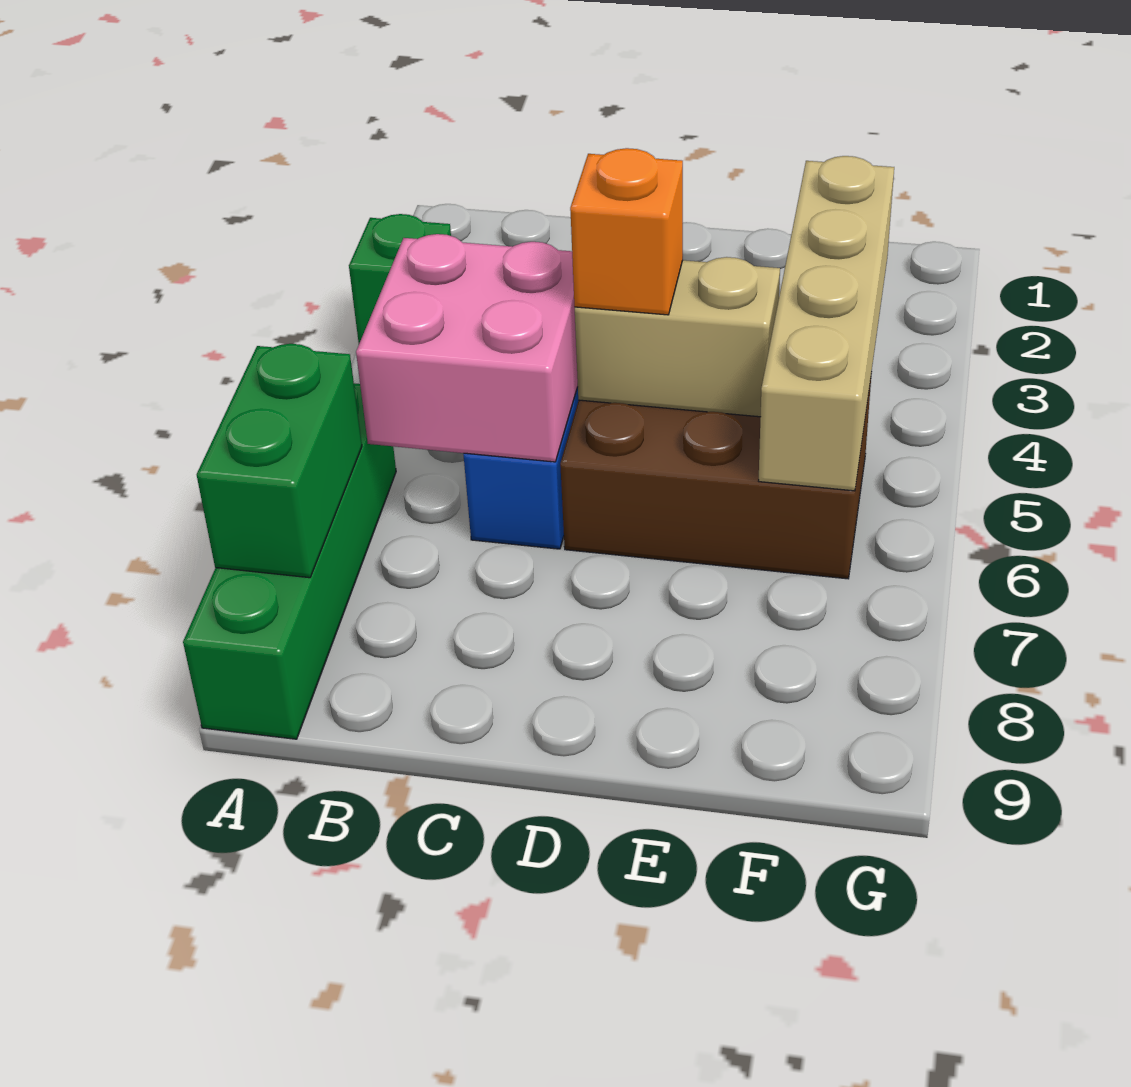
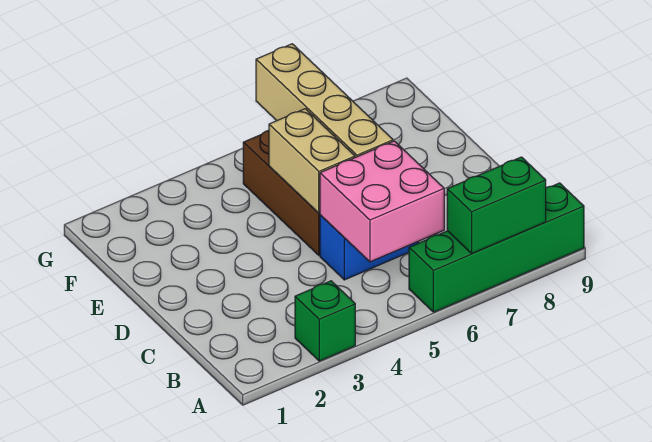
orange 1x1 brick [570,148,683,315] -> none
tan 1x4 brick [759,156,894,491] -> tan 1x4 brick turned to [256,44,393,158]

